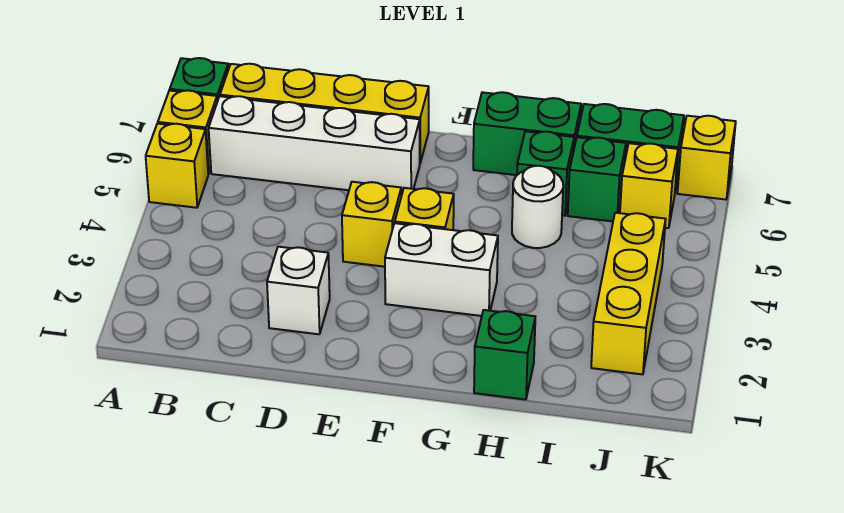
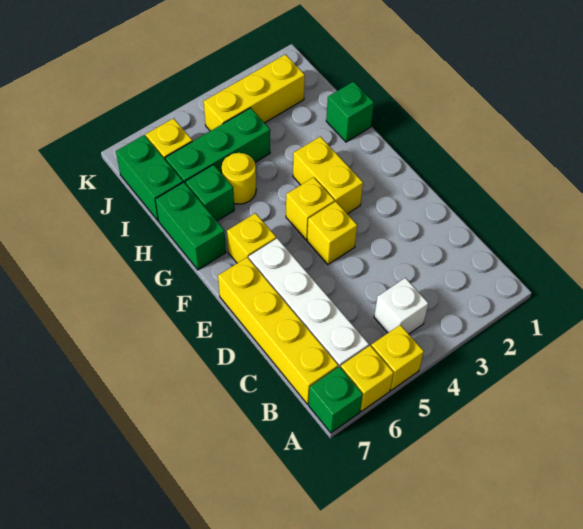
white 1x1 brick [267,247,330,334] -> white 1x1 brick moved to [374,278,428,334]
white 1x2 brick [385,223,498,316] -> yellow 1x2 brick [293,137,363,214]
white 1x1 round brick [512,166,563,248] -> yellow 1x1 round brick [222,153,256,204]
green 1x1 brick [568,137,626,221] -> green 1x3 brick [165,108,270,184]
yellow 1x1 brick [677,116,736,199] -> yellow 1x1 brick moved to [227,213,276,263]

